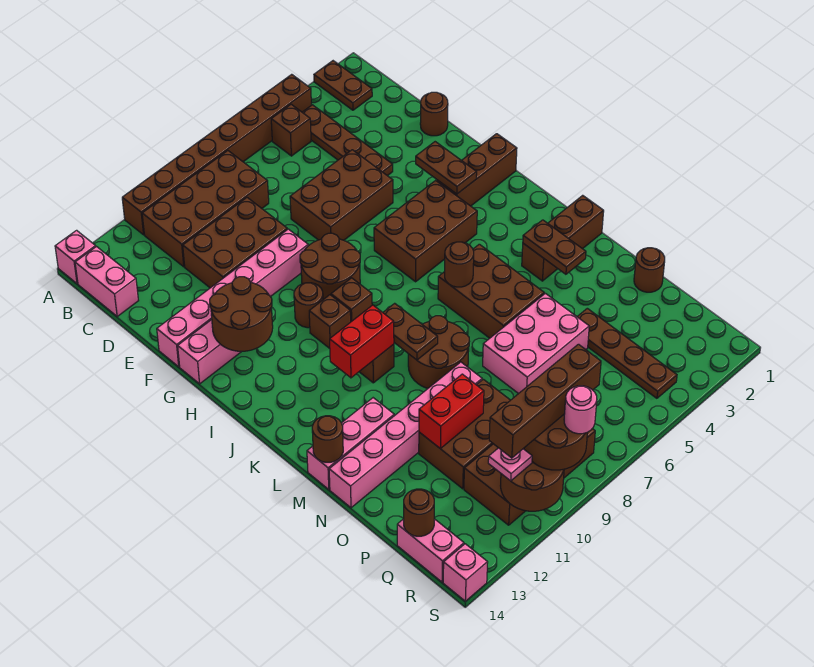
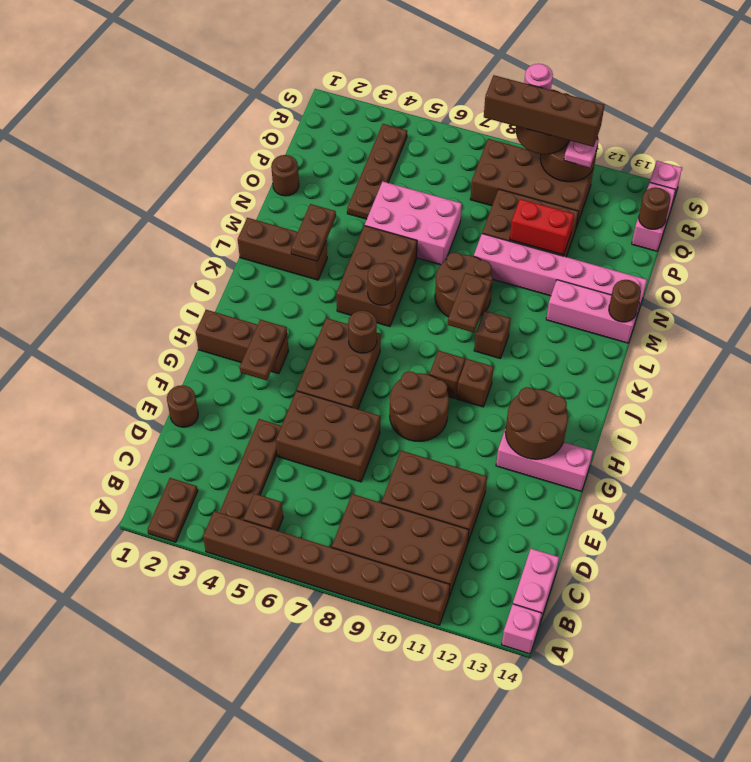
pink 1x6 brick [157,229,308,367] -> none
brown 2x3 brick [374,180,477,282] -> brown 2x3 brick turned to [297,318,381,409]
brown 1x1 round brick [294,283,323,328] -> brown 1x1 round brick moved to [348,311,377,353]
red 1x2 brick [330,305,394,378] -> none

